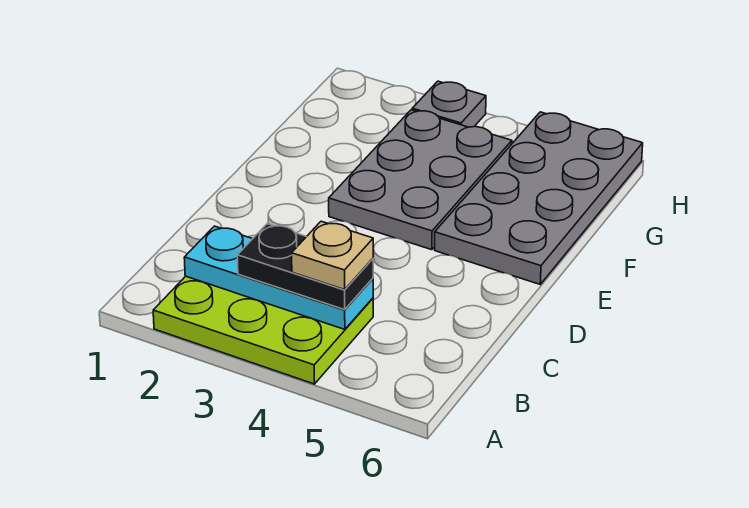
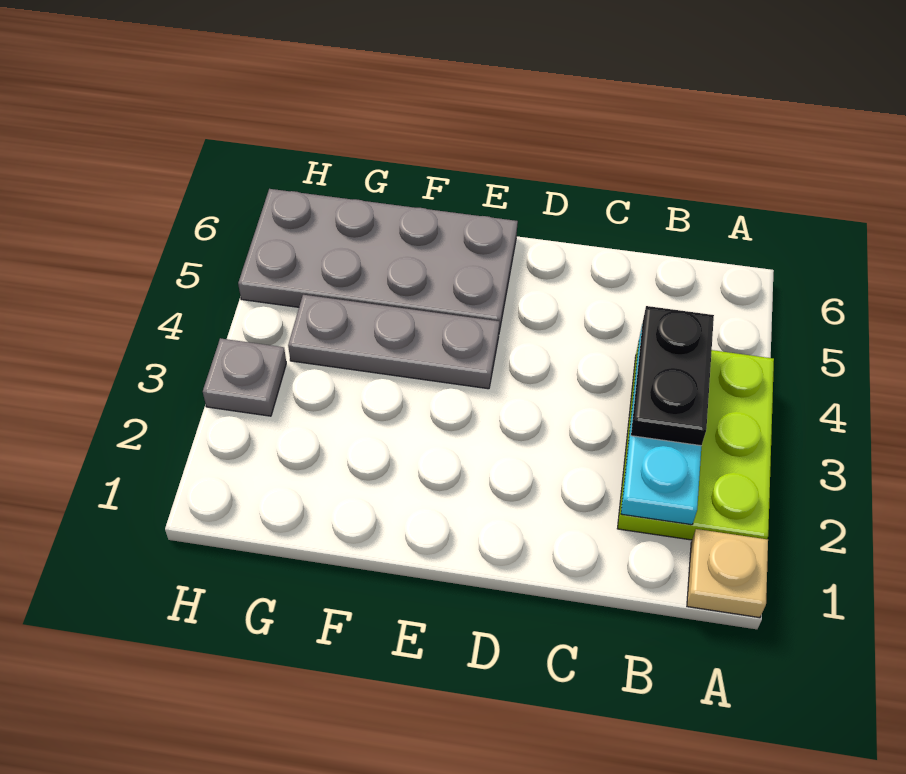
tan 1x1 plate [292,221,373,290] -> tan 1x1 plate moved to [687,529,768,618]
grey 2x3 plate [329,110,512,250] -> grey 1x3 plate [288,295,499,389]

